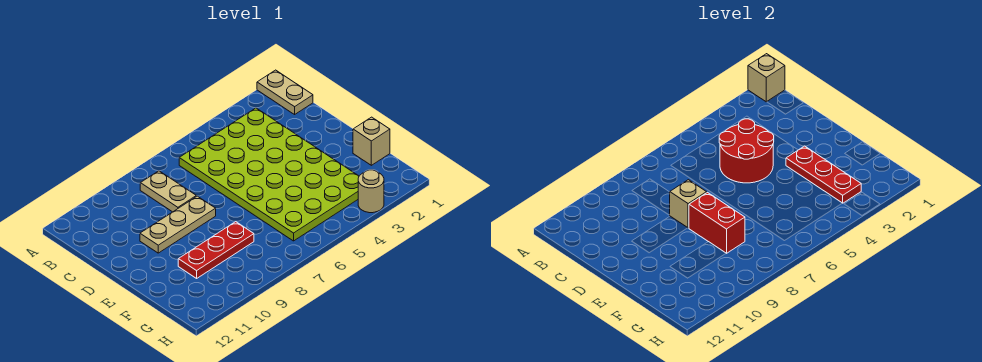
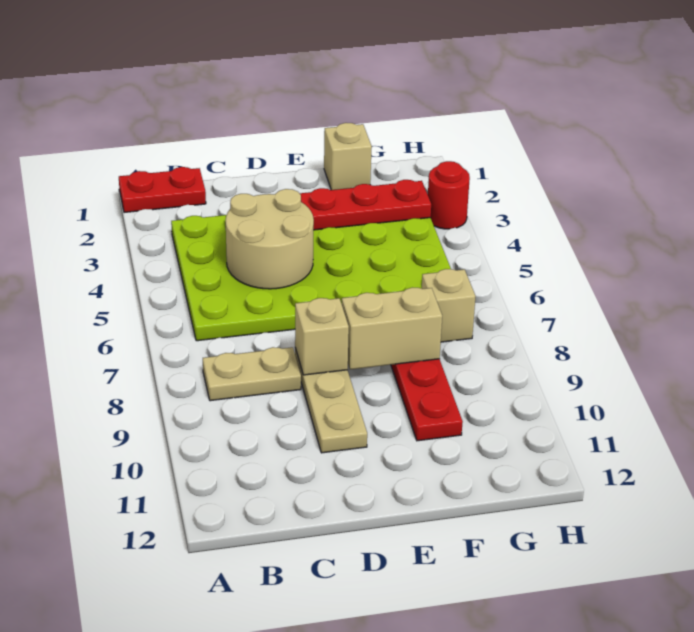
tan 1x2 plate [257,70,313,114] -> red 1x2 plate [119,167,206,213]
tan 1x1 brick [748,54,785,102] -> tan 1x1 brick moved to [422,269,476,342]
red 2x2 round brick [719,119,774,183] -> tan 2x2 round brick [226,189,314,289]
red 1x2 brick [689,193,745,253] -> tan 1x2 brick [342,287,442,369]
tan 1x1 round brick [358,170,384,213] -> red 1x1 round brick [428,161,470,229]

